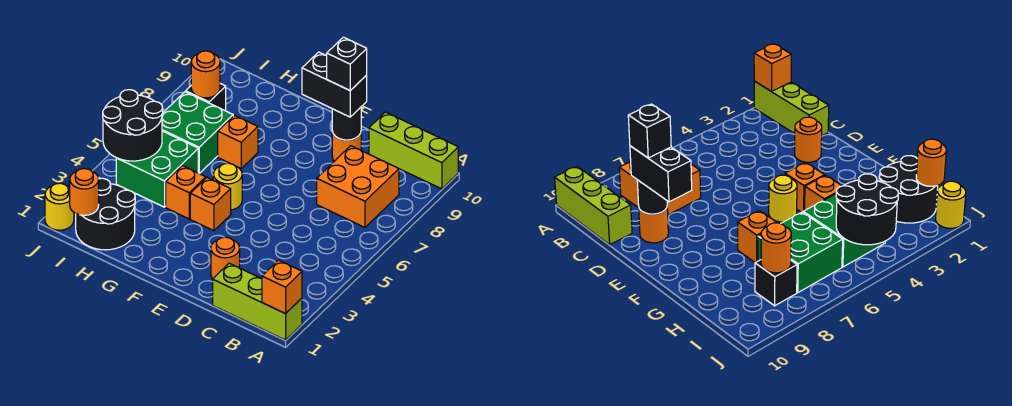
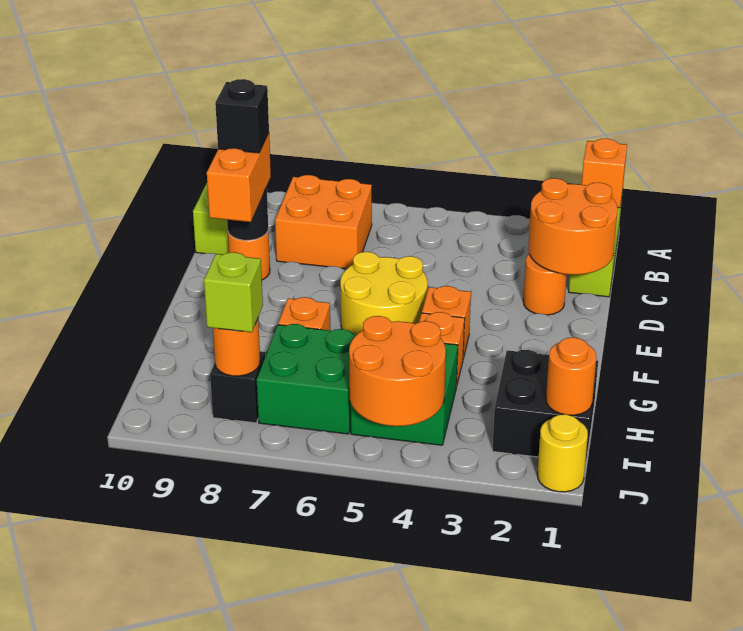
none -> orange 2x2 round brick [528,178,618,275]
black 1x2 brick [302,52,367,117] -> orange 1x2 brick [207,133,271,222]
yellow 1x1 round brick [213,163,242,210] -> yellow 2x2 round brick [340,252,427,334]
black 2x2 round brick [76,178,135,250] -> black 2x2 brick [492,350,598,463]
black 2x2 round brick [103,90,163,161] -> orange 2x2 round brick [349,316,446,426]
none -> lime 1x1 brick [204,252,263,332]

